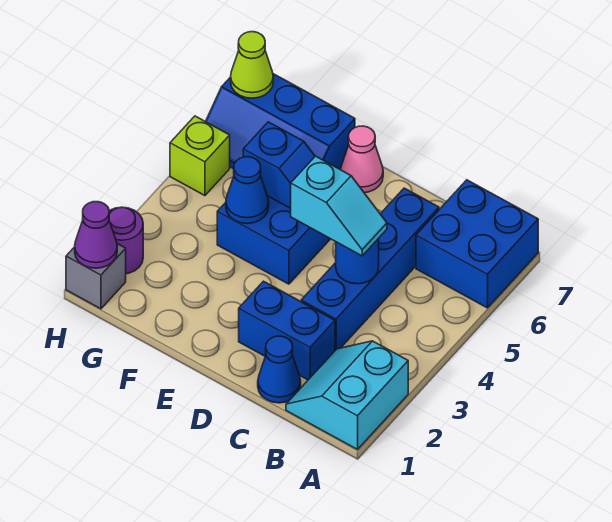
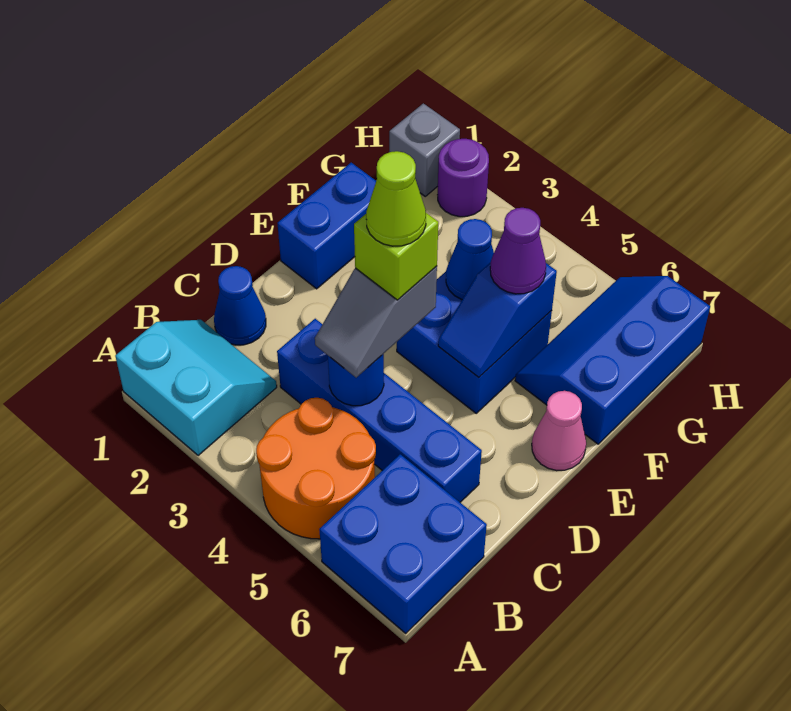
none -> orange 2x2 round brick [256,398,376,539]
blue 1x2 brick [239,281,335,380] -> blue 1x2 brick moved to [277,163,376,289]
cyan 1x2 slope [291,156,387,256] -> grey 1x2 slope [315,266,437,378]
purple 1x1 cone [75,202,117,268] -> purple 1x1 cone moved to [490,208,546,294]
lime 1x1 brick [170,116,230,196] -> lime 1x1 brick moved to [354,213,438,300]
lime 1x1 cone [231,32,273,98] -> lime 1x1 cone moved to [366,151,426,246]

